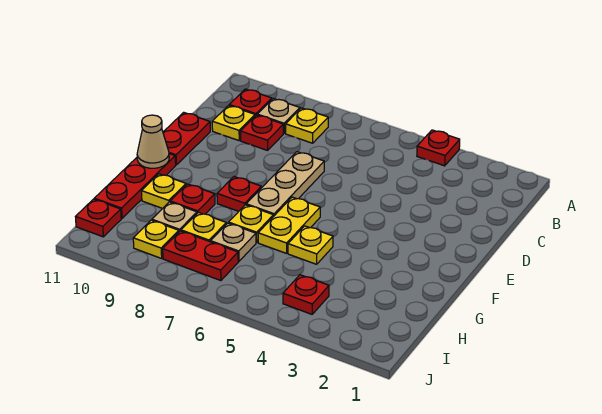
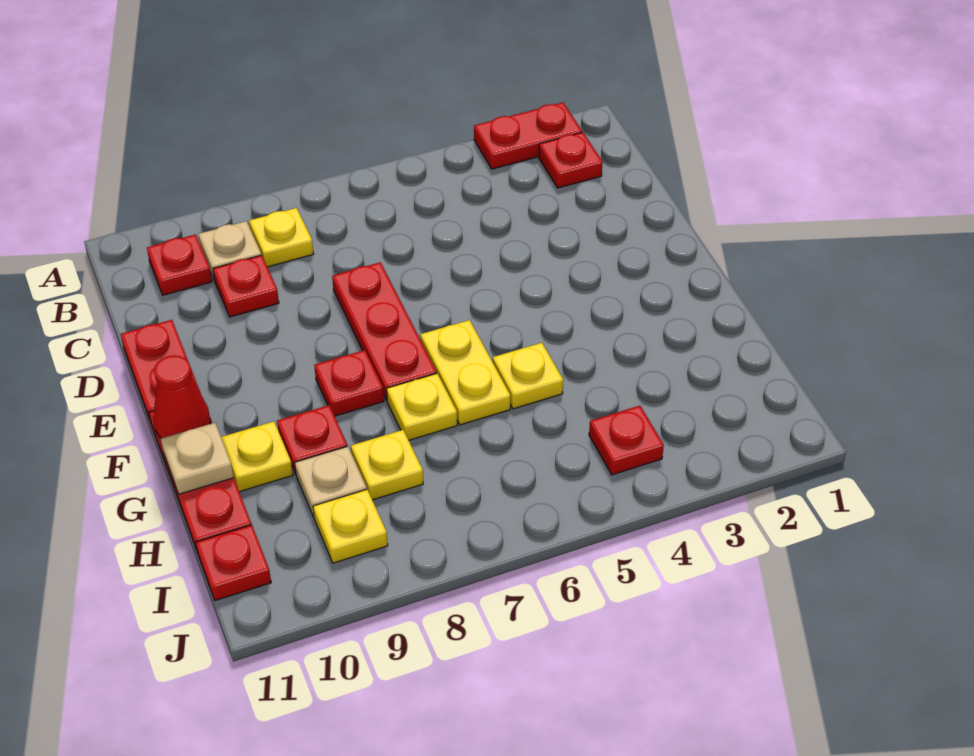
red 1x1 plate [417,130,460,166] -> red 1x1 plate moved to [539,132,603,188]
yellow 1x1 plate [212,105,255,141] -> none
tan 1x3 plate [246,152,324,217] -> red 1x3 plate [332,262,437,401]
tan 1x1 cone [137,115,169,168] -> red 1x1 cone [153,355,211,438]
tan 1x1 plate [211,223,256,261] -> tan 1x1 plate moved to [161,423,234,494]
red 1x2 plate [163,231,238,281] -> red 1x2 plate moved to [474,102,582,169]

